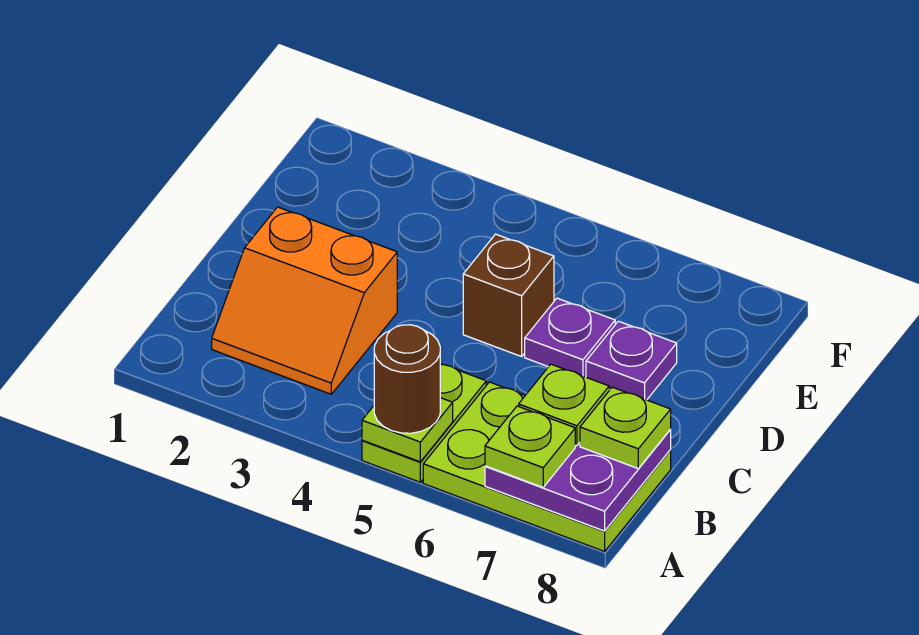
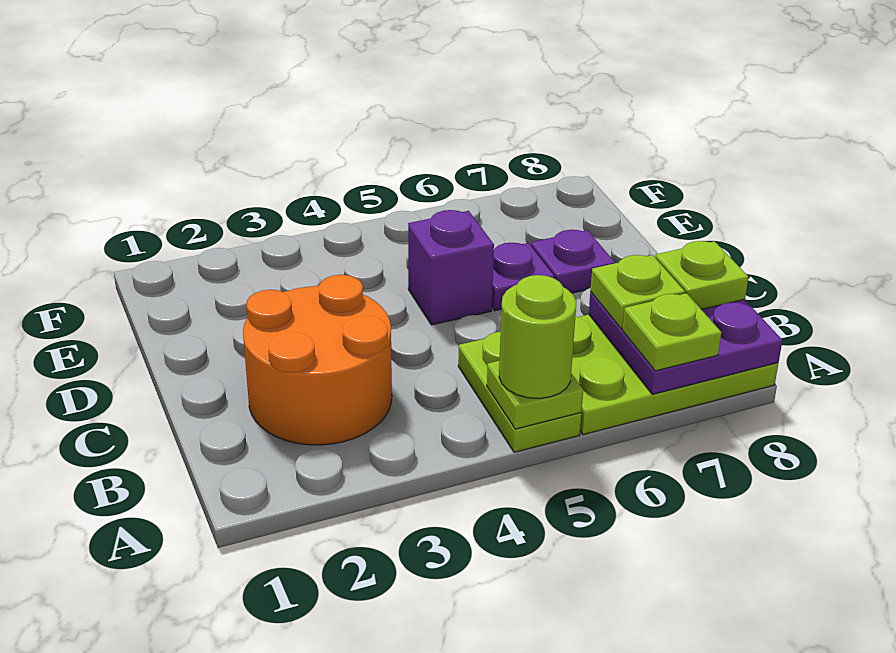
brown 1x1 round brick [374,325,440,433] -> lime 1x1 round brick [499,275,576,399]
orange 2x2 slope [212,207,397,394] -> orange 2x2 round brick [243,275,392,445]
brown 1x1 brick [463,234,554,357] -> purple 1x1 brick [408,210,494,325]

